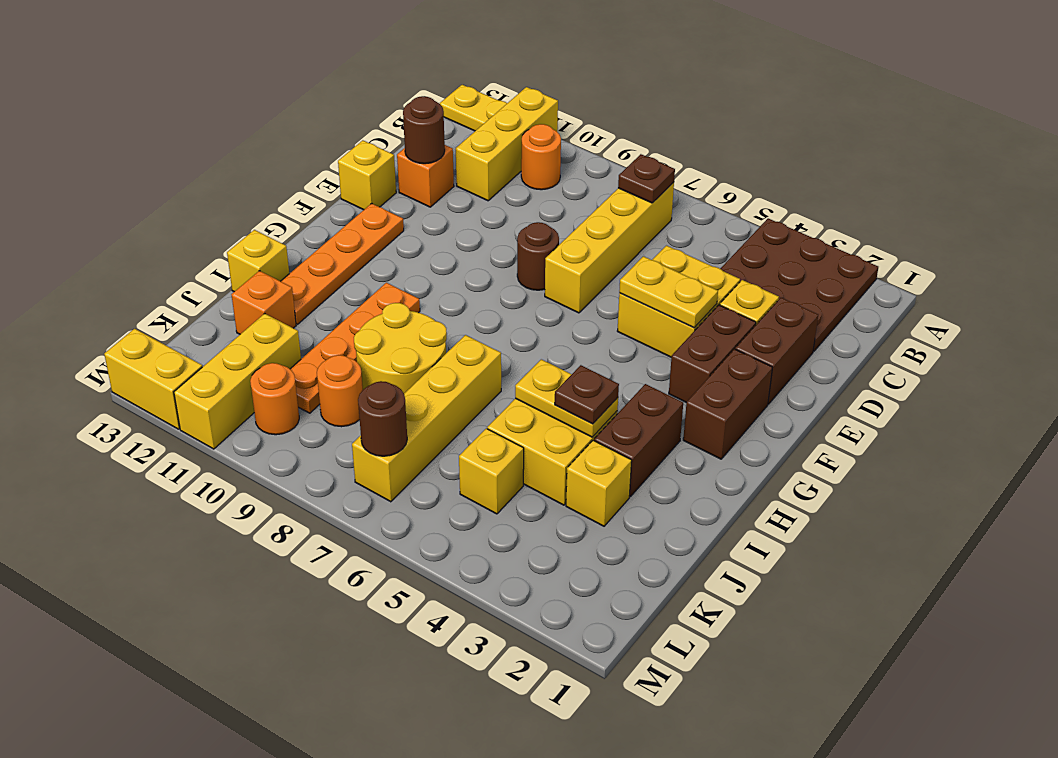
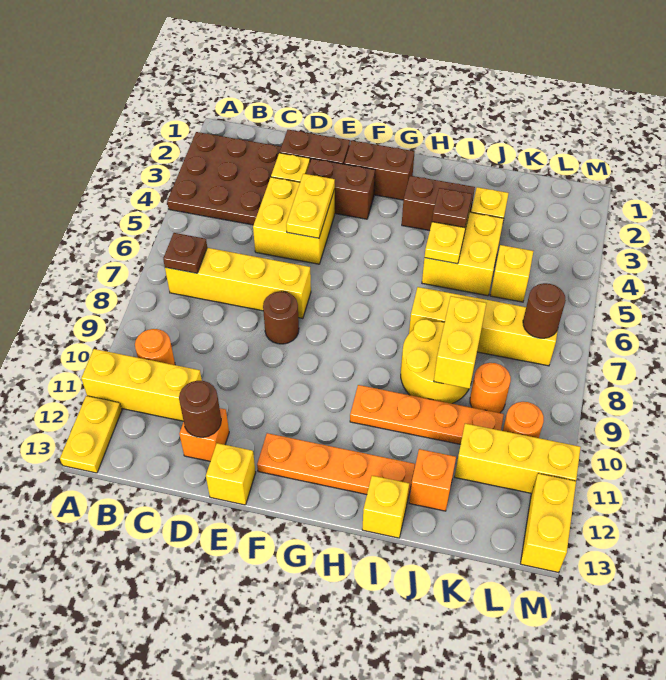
none -> yellow 1x2 brick [434,296,486,389]

